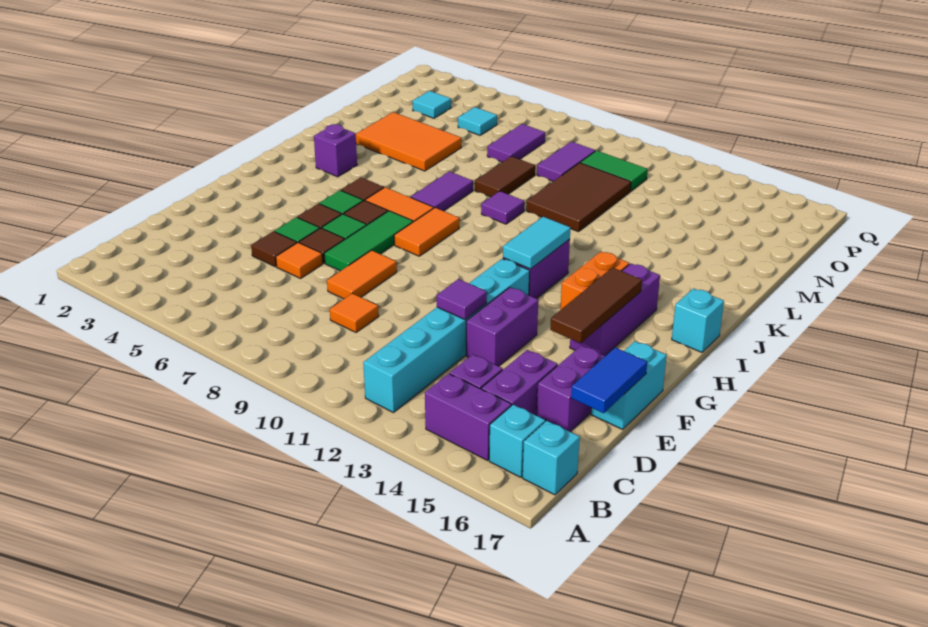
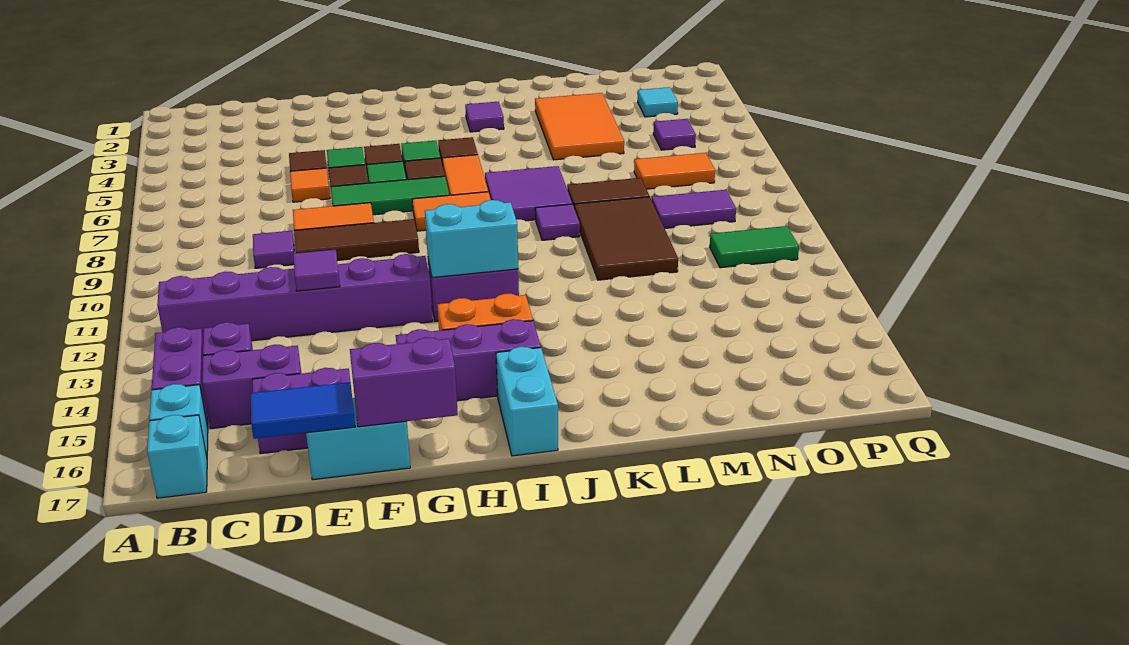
cyan 1x6 brick [363,259,530,413] -> purple 1x6 brick [157,254,433,341]
orange 1x1 tile [330,293,379,332] -> purple 1x1 tile [253,231,294,268]
purple 1x2 brick [466,287,538,366] -> purple 1x2 brick moved to [350,337,458,427]
brown 1x3 tile [550,268,642,343] -> brown 1x3 tile moved to [294,219,419,260]
cyan 1x2 tile [503,217,571,269] -> cyan 1x2 brick [425,200,518,278]
cyan 1x1 brick [672,288,724,352] -> cyan 1x2 brick [496,347,558,456]
purple 1x1 brick [314,124,357,177] -> purple 1x1 tile [465,102,504,132]
purple 1x2 tile [411,171,473,211] -> purple 2x2 tile [485,166,572,221]
brown 2x3 tile [526,163,631,232] -> brown 2x3 tile turned to [575,197,678,280]
purple 1x2 tile [487,124,545,162] -> orange 1x2 tile [634,153,715,189]
cyan 1x1 tile [458,107,497,135] -> purple 1x1 tile [653,119,696,150]
green 1x2 tile [580,151,648,191] -> green 1x2 tile turned to [710,226,799,268]

